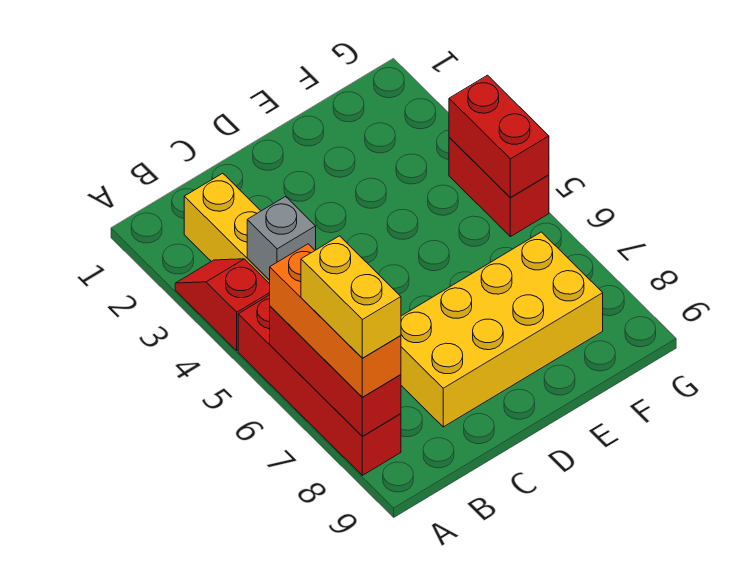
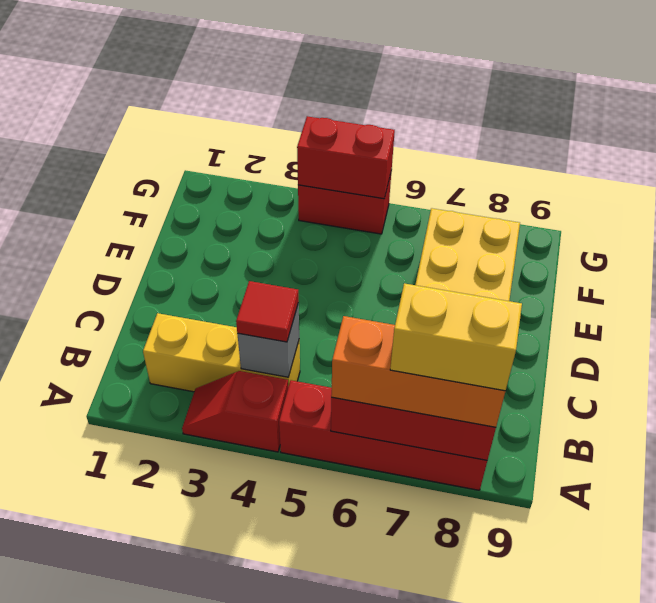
none -> red 1x1 tile [236,281,299,342]

